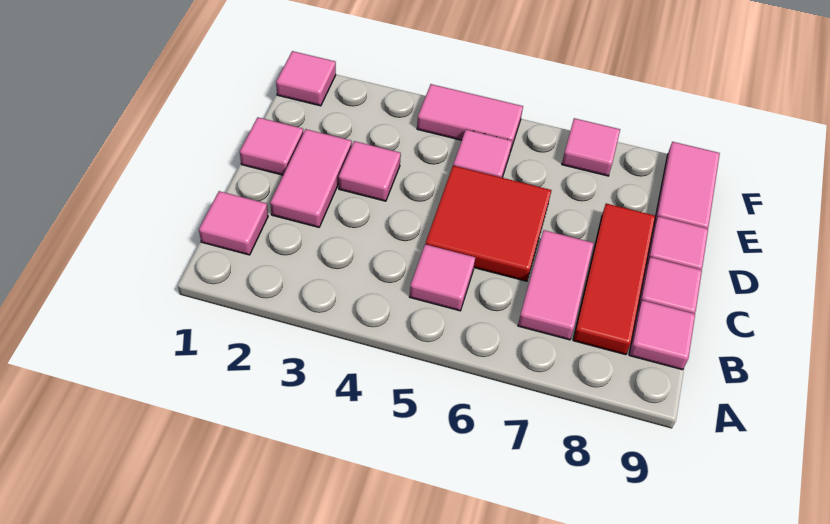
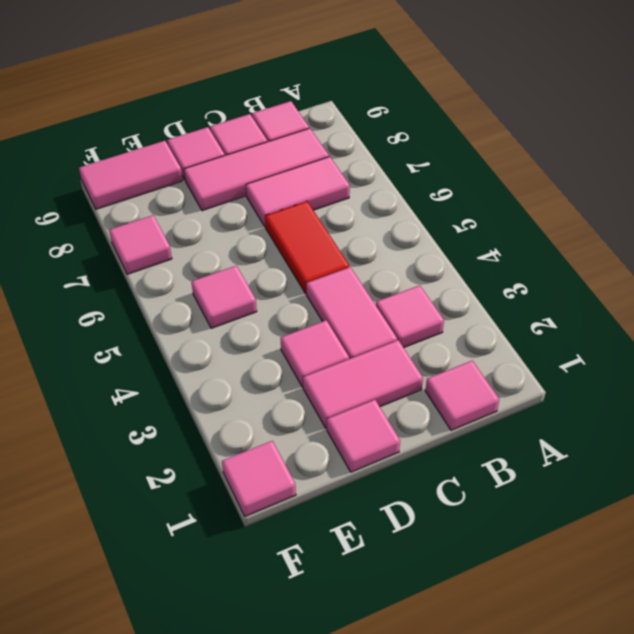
pink 1x1 tile [410,244,475,311] -> pink 1x1 tile moved to [376,285,444,348]
red 1x3 tile [573,204,655,355] -> pink 1x3 tile [184,128,329,211]
red 2x2 tile [426,166,552,281] -> red 1x2 tile [265,201,349,294]
pink 1x2 tile [417,84,523,152] -> pink 1x2 tile moved to [306,267,397,359]

